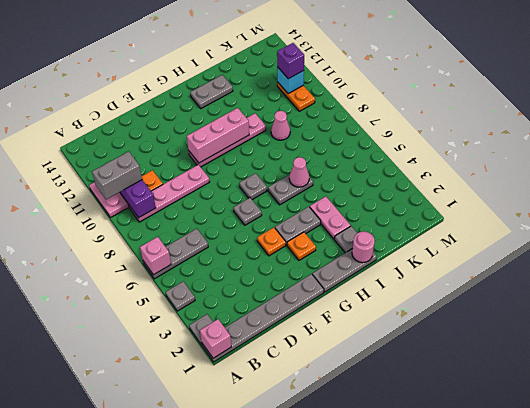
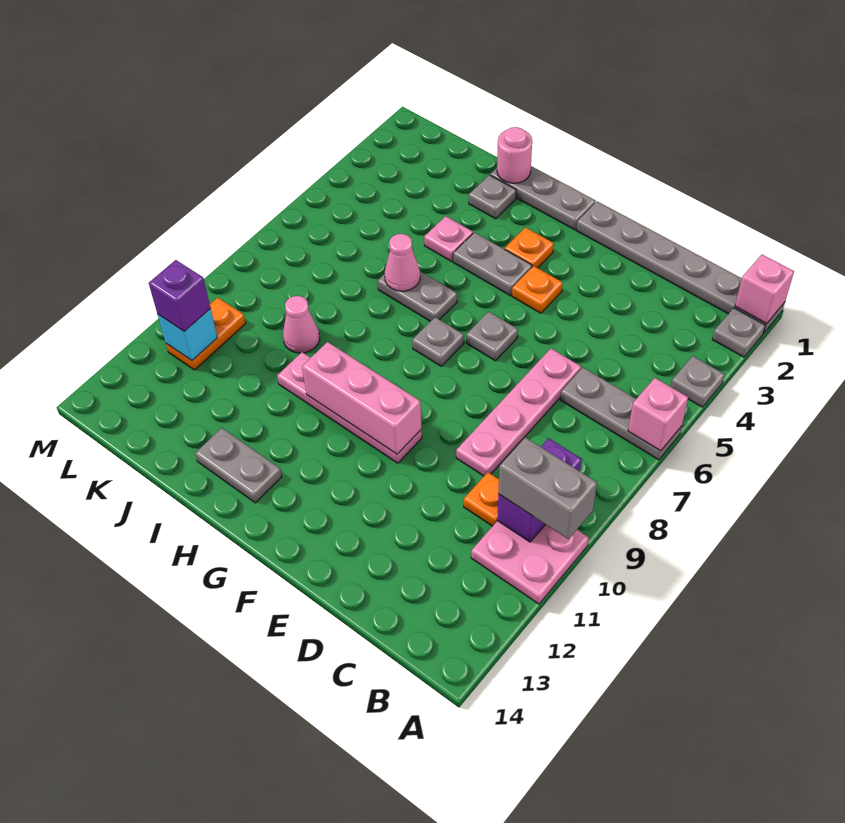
pink 1x4 plate [128,165,209,222] -> pink 1x4 plate turned to [456,349,581,476]
pink 1x2 plate [310,197,351,239] -> pink 1x1 plate [424,216,473,261]

